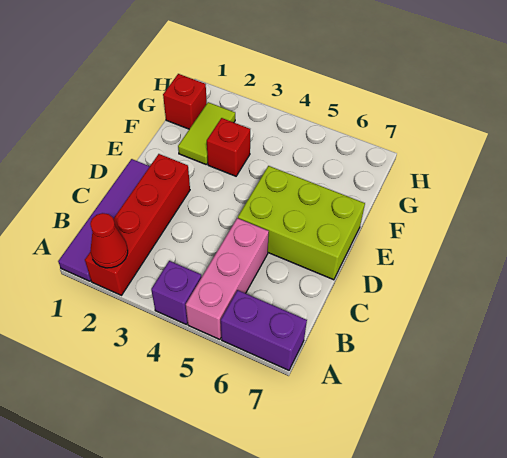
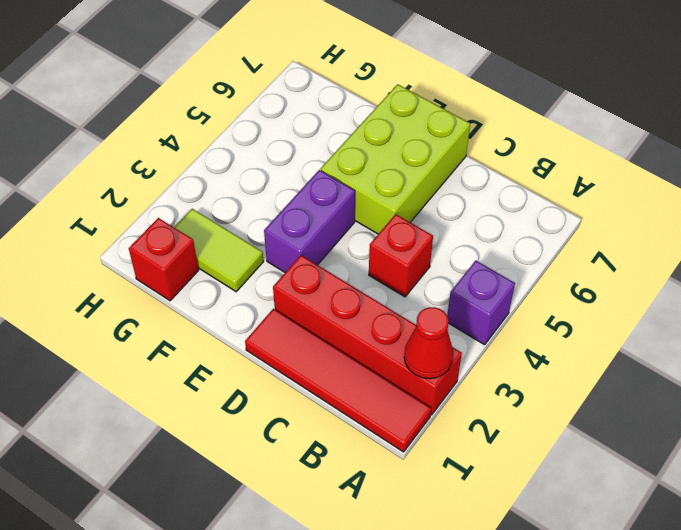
purple 1x4 tile [58,159,150,281] -> red 1x4 tile [245,309,431,452]
pink 1x3 brick [186,218,269,339] -> none
purple 1x2 brick [221,290,307,370] -> purple 1x2 brick moved to [264,170,355,272]
red 1x1 brick [207,118,250,176] -> red 1x1 brick moved to [369,214,433,297]

